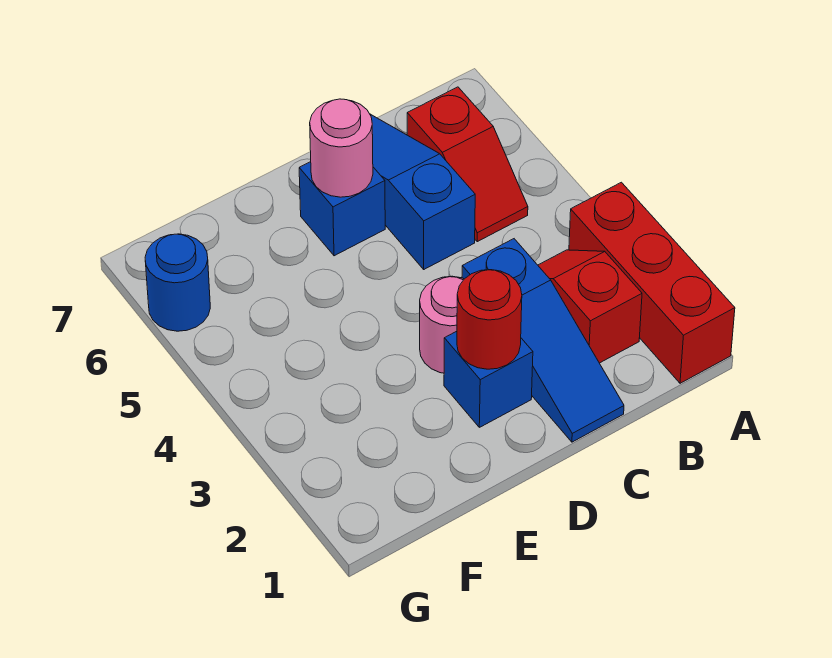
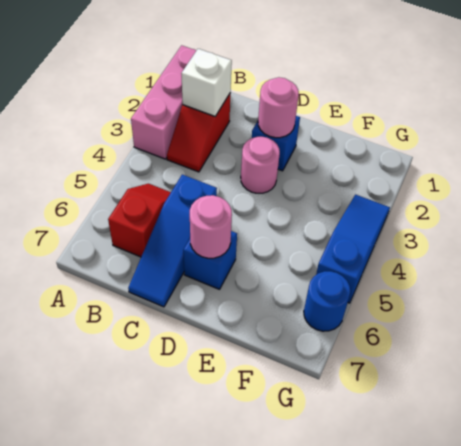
red 1x3 brick [569,182,735,383] -> pink 1x3 brick [131,45,196,159]
none -> white 1x1 brick [181,49,232,116]
blue 1x3 slope [462,239,624,442] -> blue 1x3 slope moved to [316,195,390,303]
red 1x1 round brick [457,270,522,369] -> pink 1x1 round brick [258,77,299,138]

